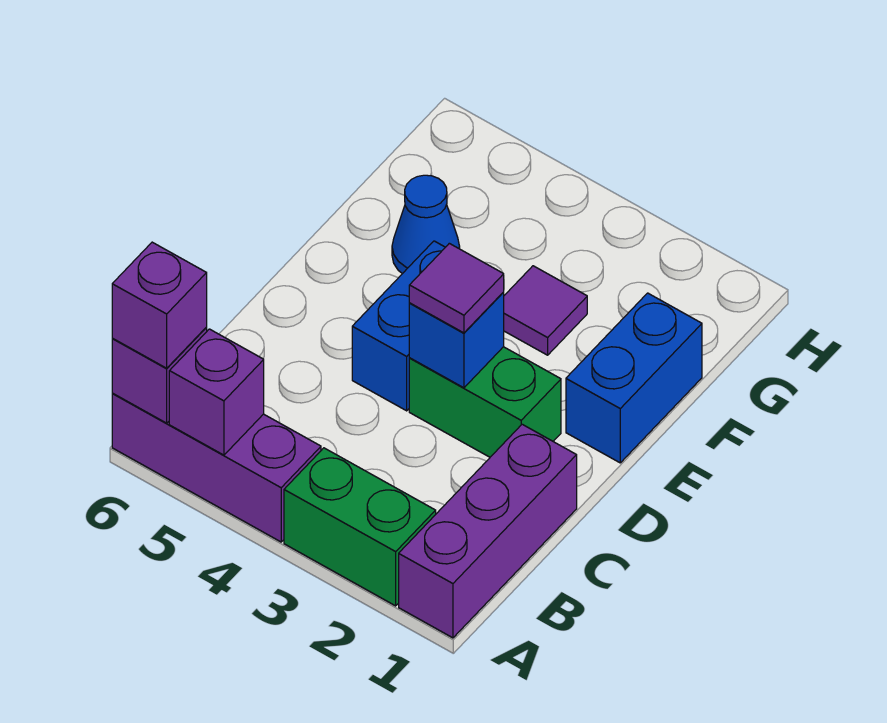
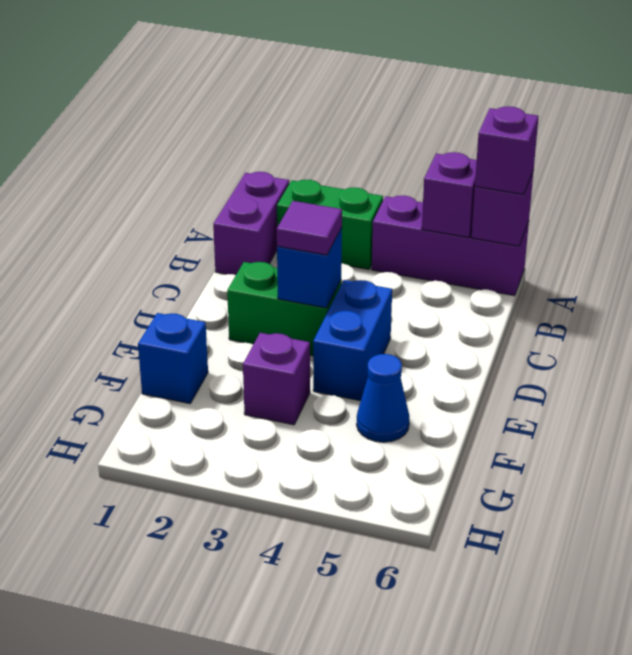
purple 1x3 brick [399,424,577,638] -> purple 1x2 brick [213,172,289,275]
blue 1x2 brick [566,293,702,463] -> blue 1x1 brick [138,313,208,404]
purple 1x1 tile [504,266,587,355] -> purple 1x1 brick [243,333,310,425]

